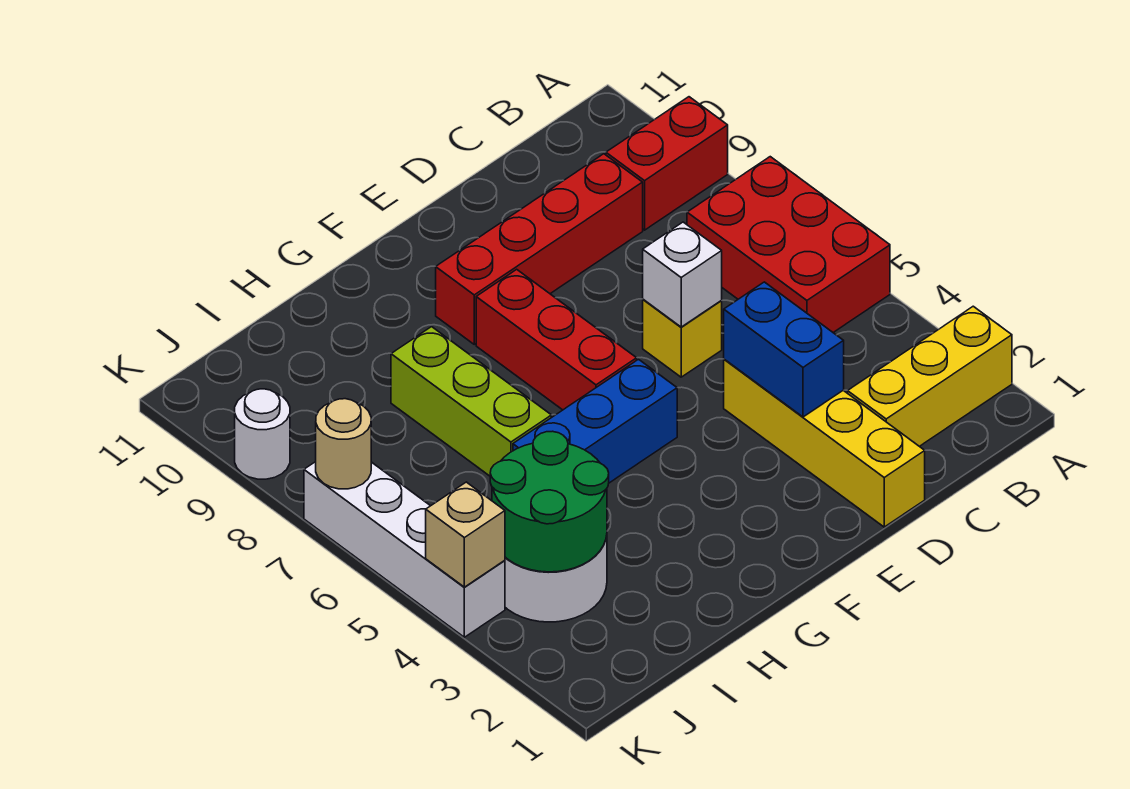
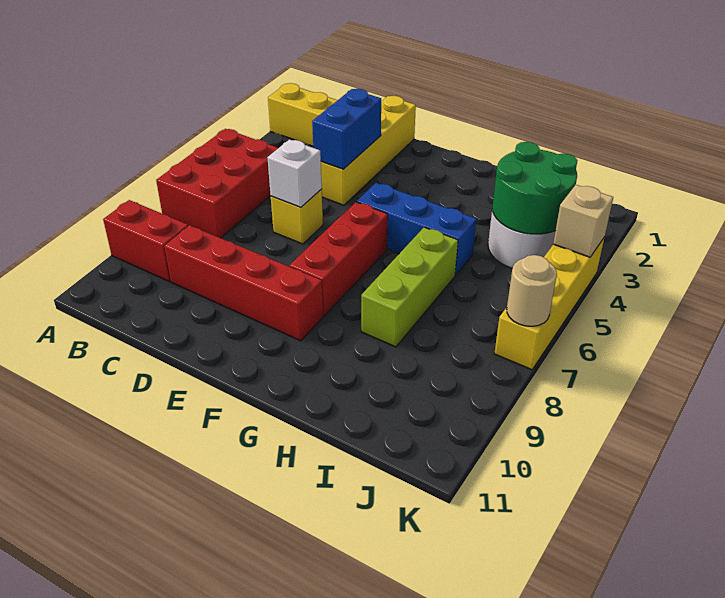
white 1x4 brick [304,462,505,637] -> yellow 1x4 brick [494,237,605,370]
white 1x1 round brick [235,389,290,479] -> none

